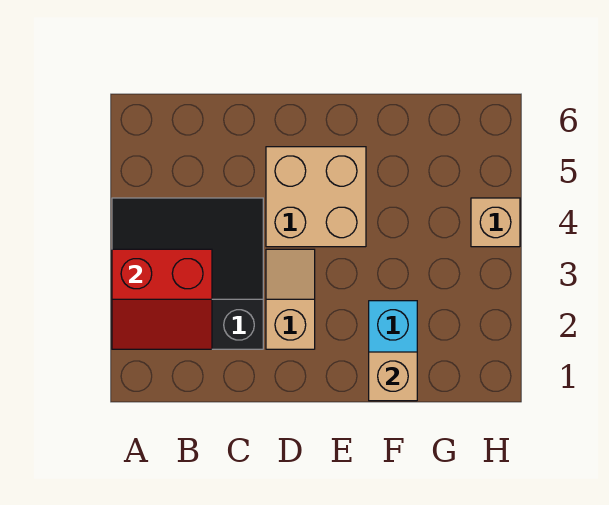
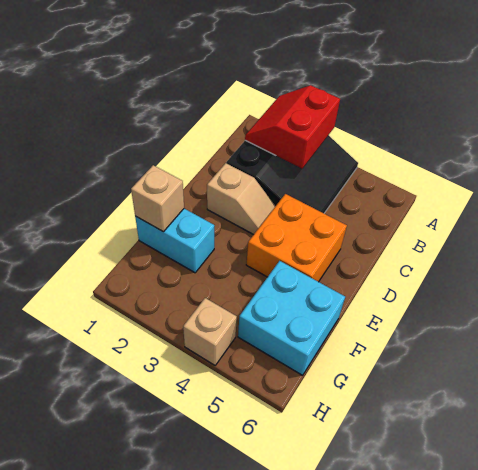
tan 2x2 brick [266,147,366,247] -> orange 2x2 brick [246,194,347,282]
none -> cyan 2x2 brick [238,261,345,375]

